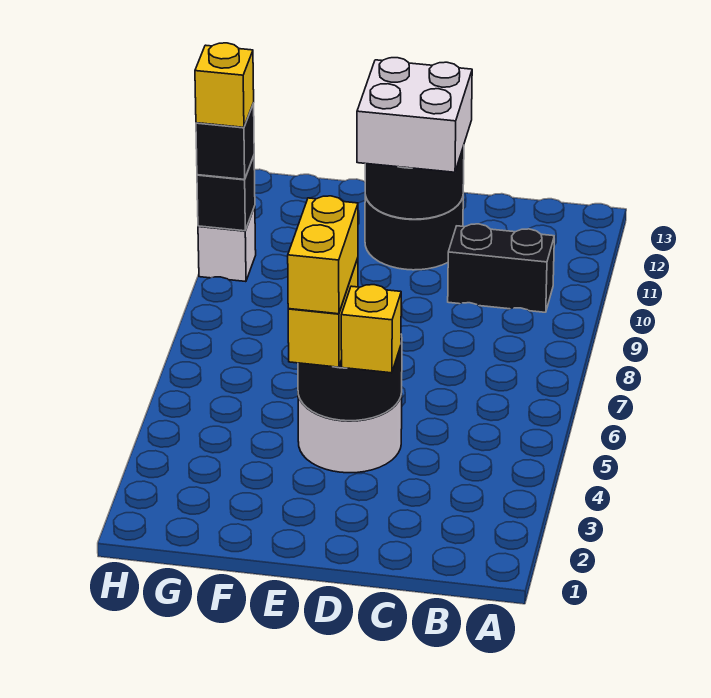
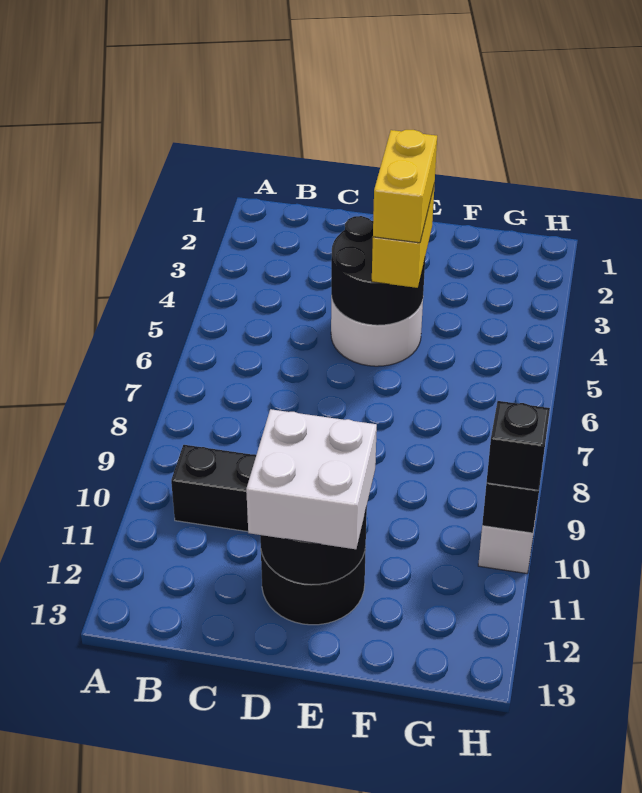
yellow 1x1 brick [341,285,401,373] -> none
yellow 1x1 brick [195,43,254,127] -> none

